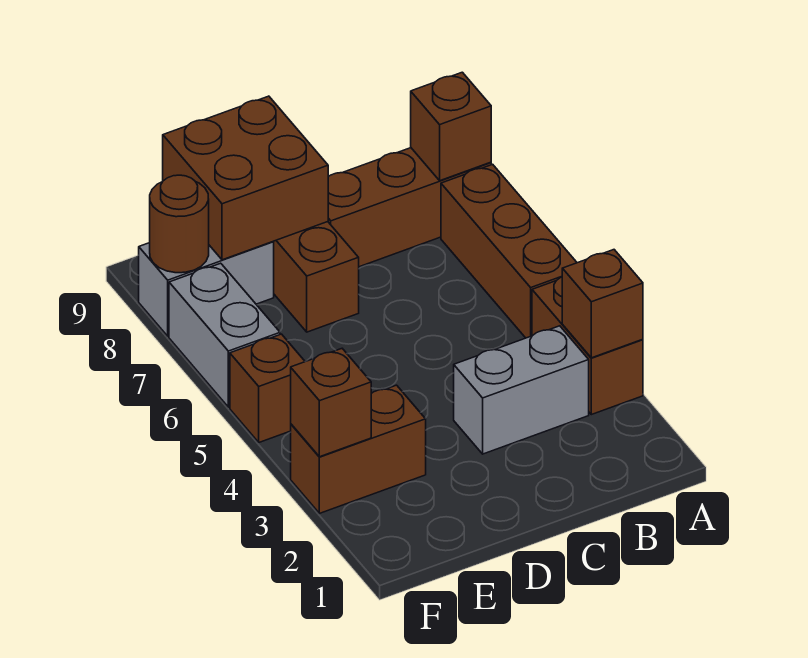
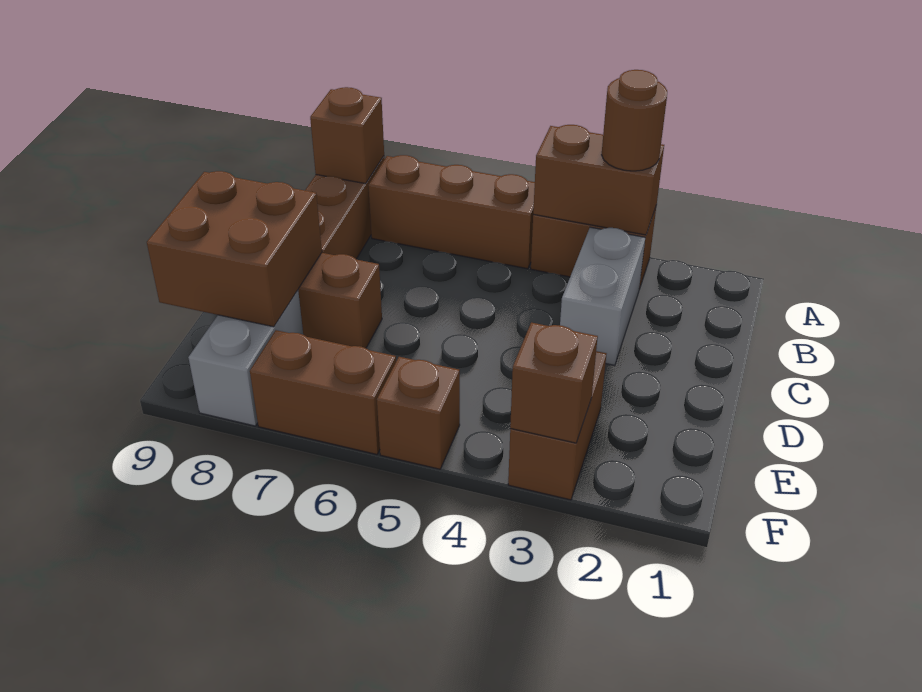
brown 1x1 brick [562,250,643,358] -> brown 1x2 brick [533,125,664,235]
grey 1x2 brick [169,263,280,407] -> brown 1x2 brick [250,330,396,455]
brown 1x1 round brick [150,175,209,273] -> brown 1x1 round brick moved to [602,70,667,171]

